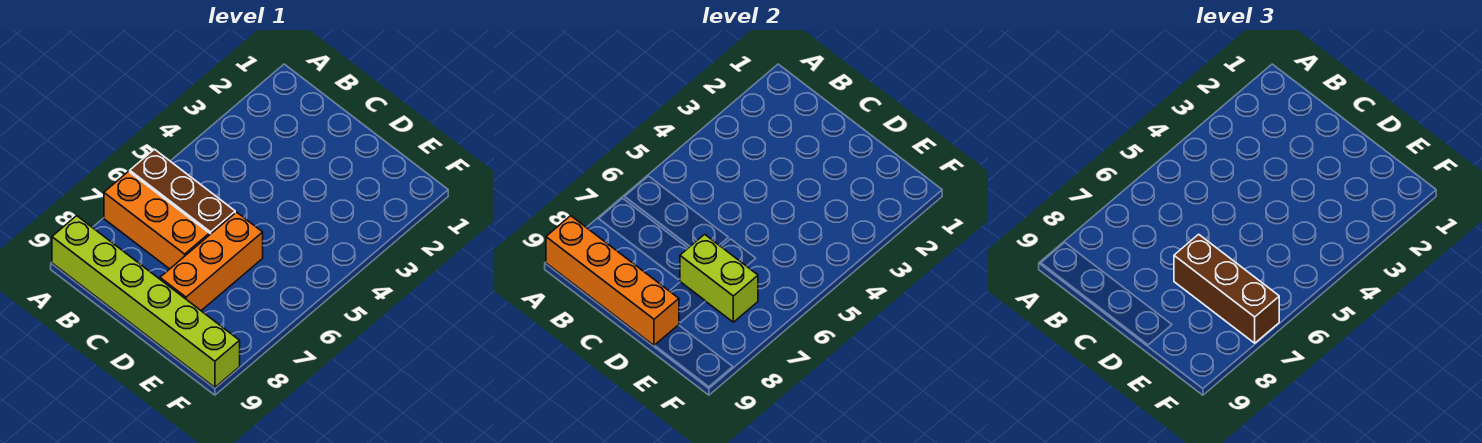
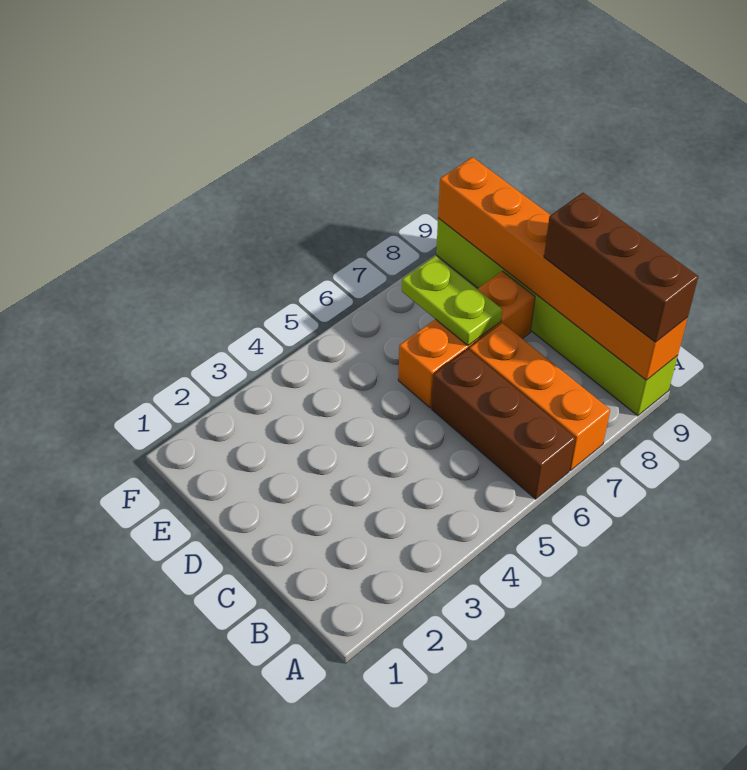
orange 1x4 brick [546,216,679,346] -> orange 1x6 brick [438,157,688,380]
lime 1x2 brick [680,234,758,322] -> lime 1x2 plate [402,256,502,346]
brown 1x3 brick [1174,234,1279,343] -> brown 1x3 brick moved to [544,193,698,342]

